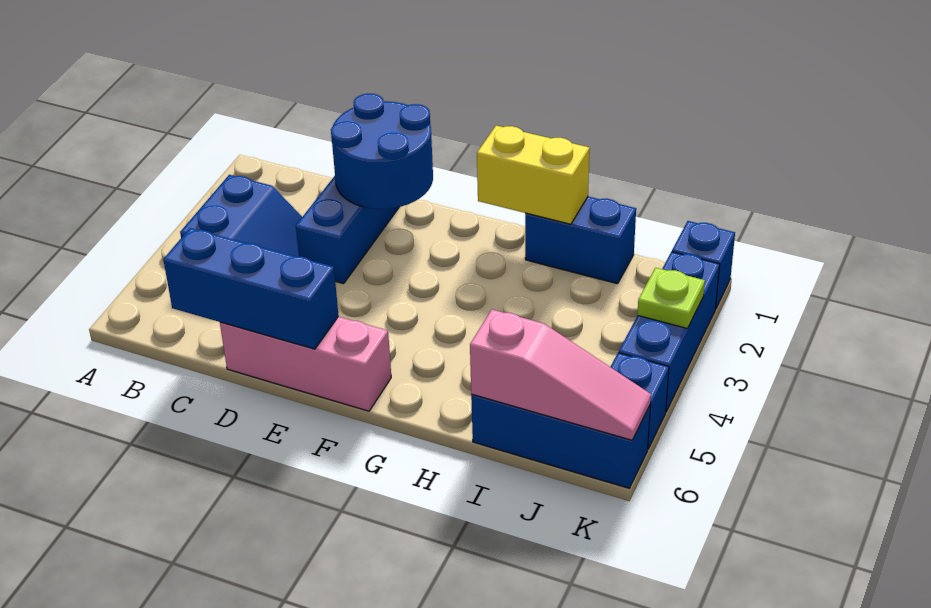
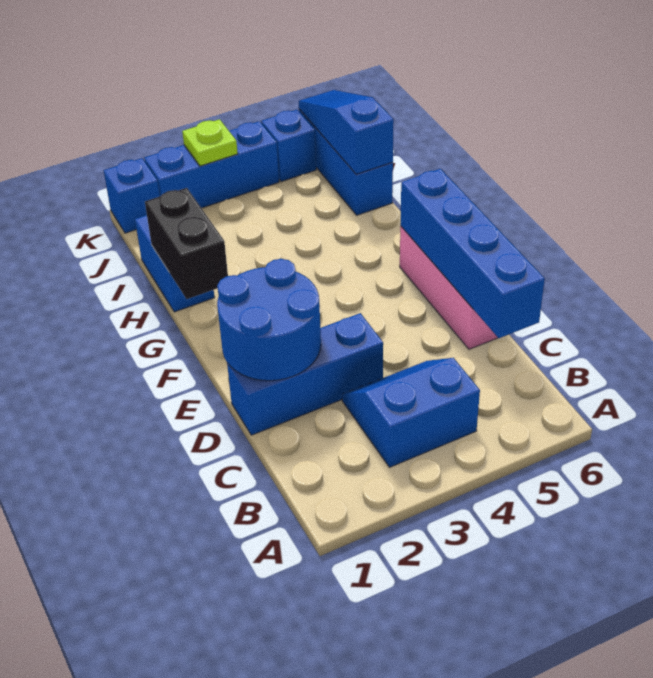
blue 1x3 brick [163,228,339,349] -> blue 1x4 brick [400,169,545,338]
yellow 1x2 brick [477,126,590,224] -> black 1x2 brick [145,188,228,299]
pink 1x3 slope [470,310,651,440] -> blue 1x3 slope [299,90,394,174]

